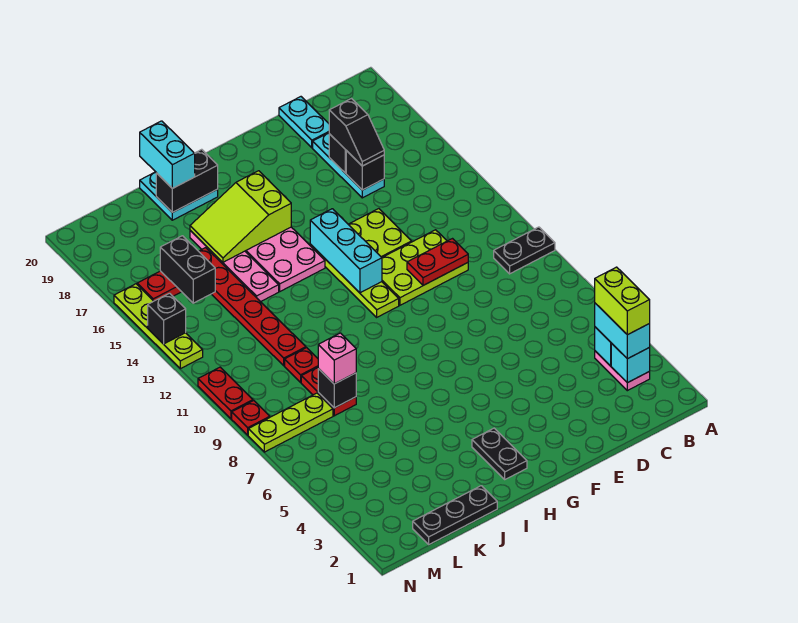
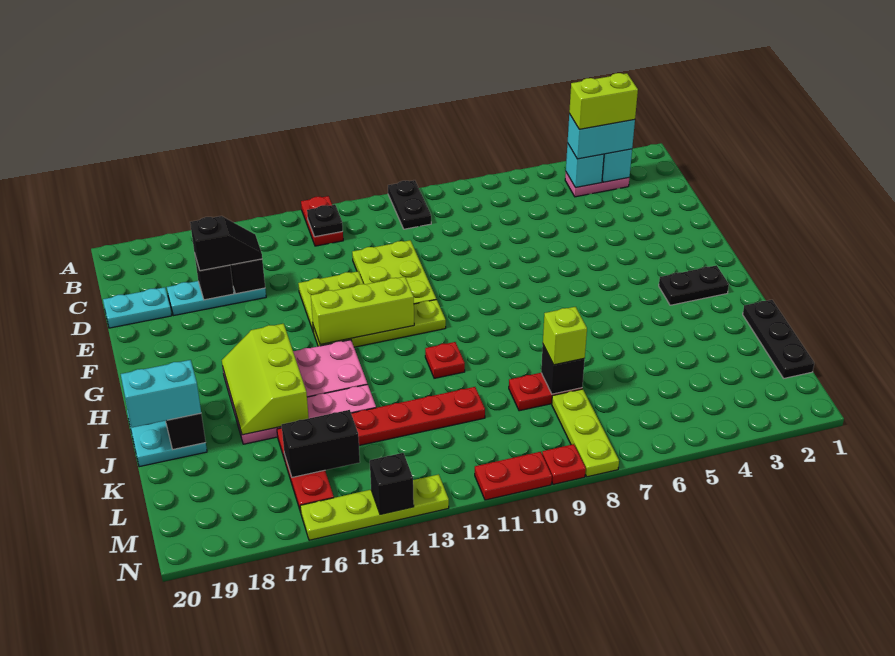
none -> black 1x1 plate [307,205,343,237]
red 1x2 plate [407,239,468,285] -> red 1x2 plate moved to [301,196,343,246]
cyan 1x3 brick [310,209,382,293] -> lime 1x3 brick [311,277,414,345]
lime 2x3 slope [190,171,291,262] -> lime 2x3 slope turned to [222,324,309,435]
pink 1x1 brick [318,333,356,384] -> lime 1x1 brick [543,307,587,365]
red 1x1 plate [285,348,318,382] -> red 1x1 plate moved to [425,342,465,378]

